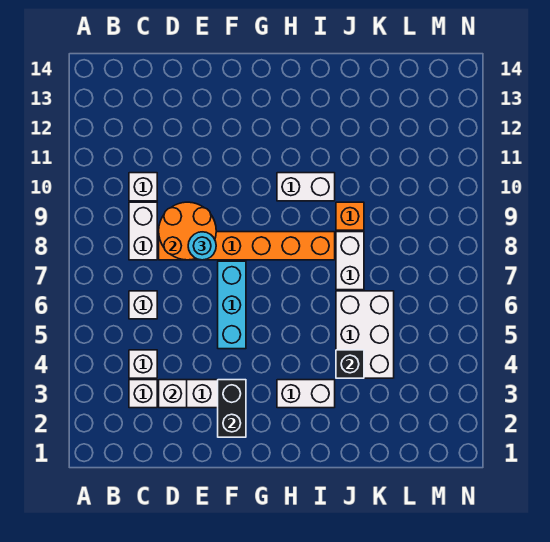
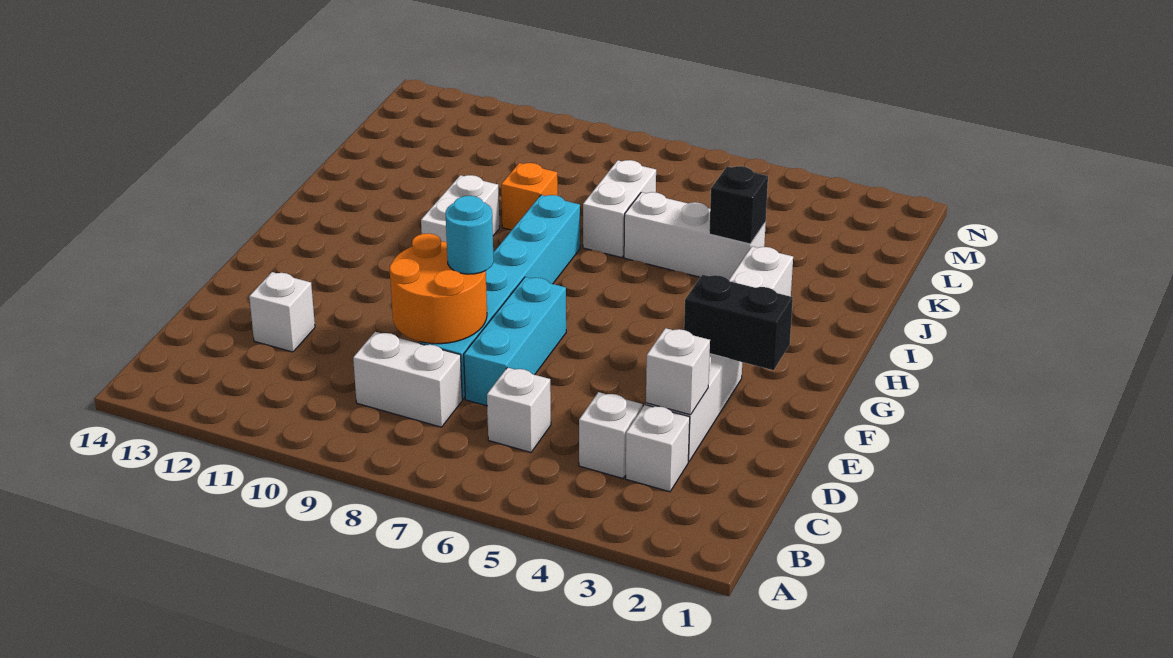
white 1x1 brick [129,173,157,201] -> white 1x1 brick moved to [249,272,315,352]
orange 1x6 brick [159,232,335,260] -> cyan 1x6 brick [420,195,580,399]
cyan 1x3 brick [218,261,246,349] -> cyan 1x3 brick turned to [464,277,566,406]
white 2x3 brick [336,291,394,378] -> white 1x3 brick [624,192,766,280]
white 1x2 brick [336,232,364,290] -> white 1x2 brick turned to [583,160,656,258]

